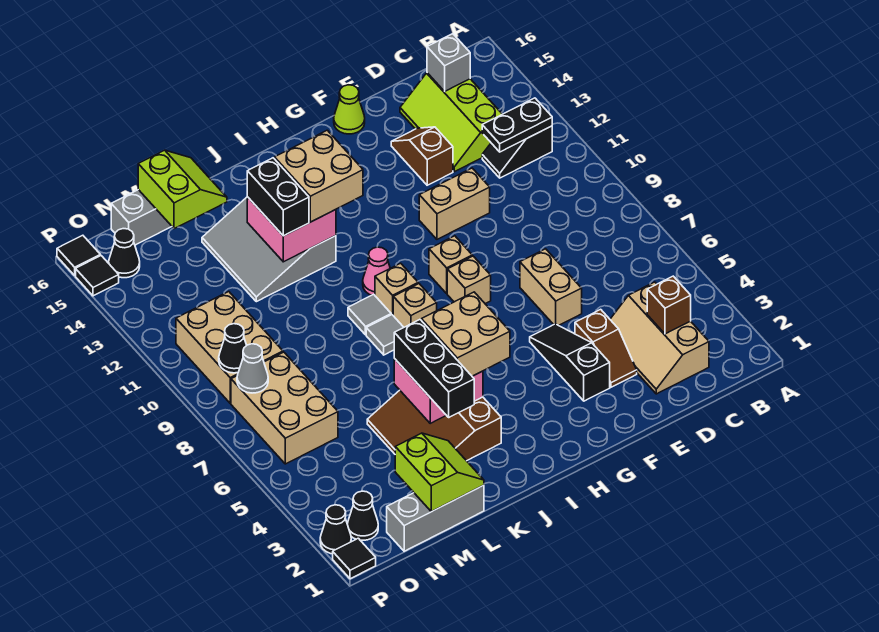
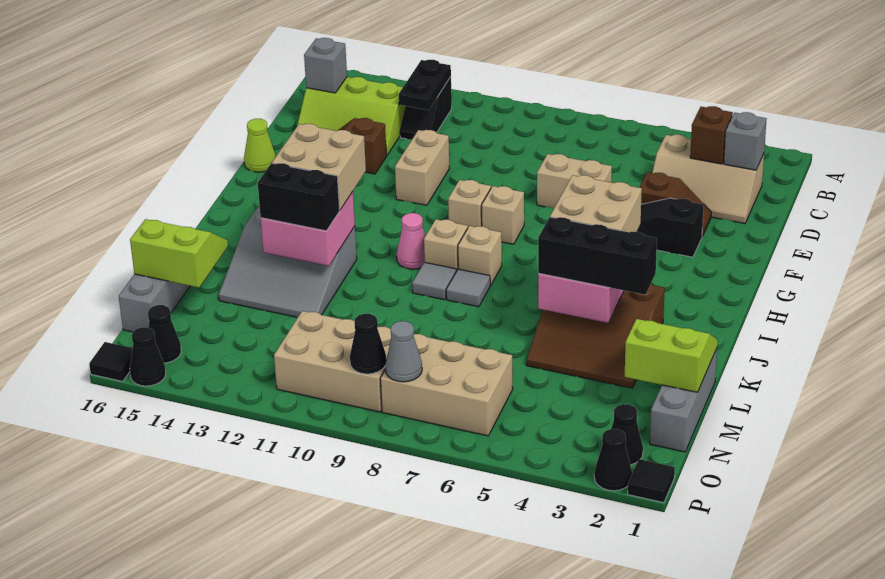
none -> grey 1x1 brick [724,112,767,170]
black 1x1 tile [76,256,119,296] -> black 1x1 cone [130,327,166,386]

